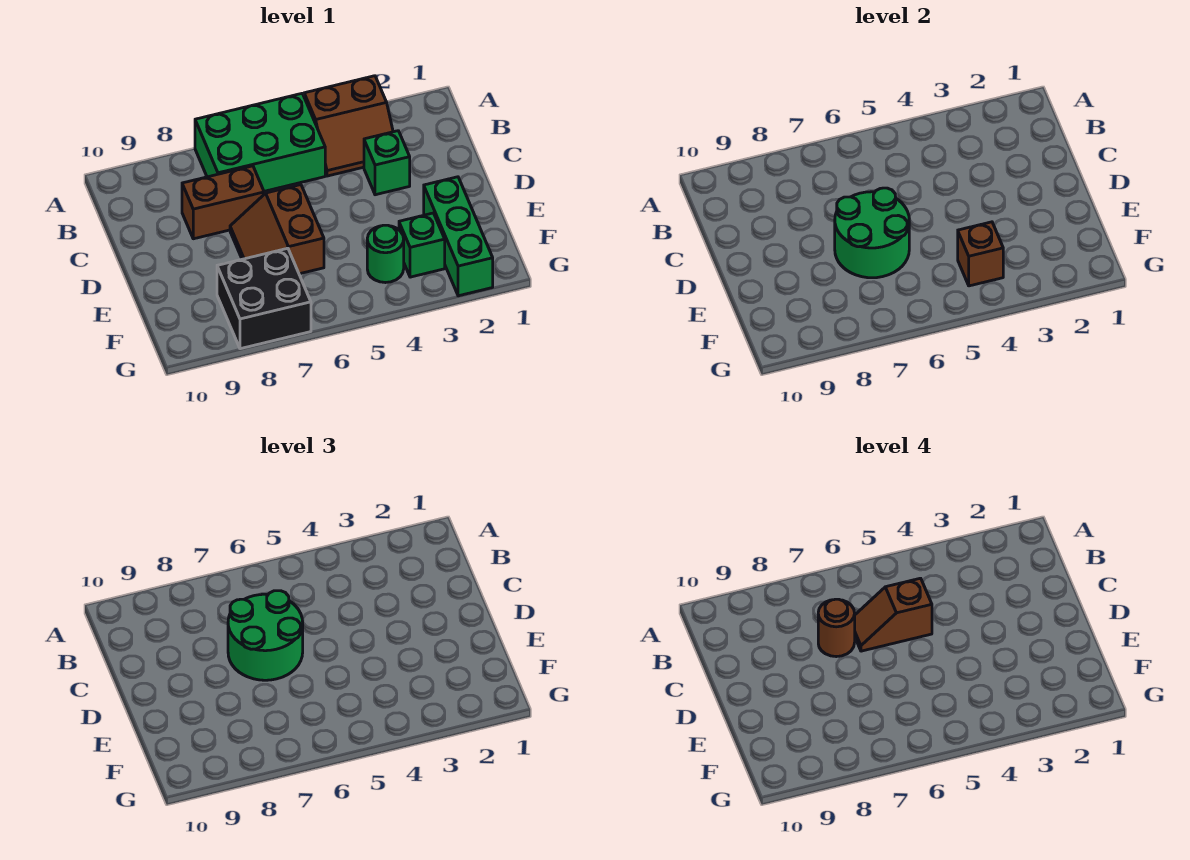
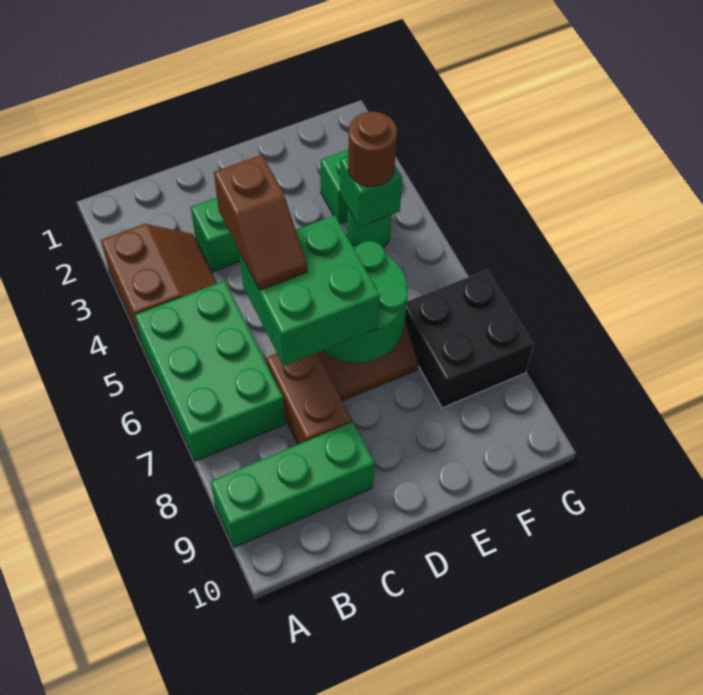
green 2x2 round brick [228,591,303,680] -> green 2x2 brick [239,215,380,366]
brown 1x1 round brick [818,599,855,657] -> brown 1x1 round brick moved to [348,112,397,186]
green 1x3 brick [424,177,493,296] -> green 1x3 brick moved to [210,422,374,547]
brown 1x1 brick [958,222,1003,286] -> green 1x1 brick [340,156,402,227]

